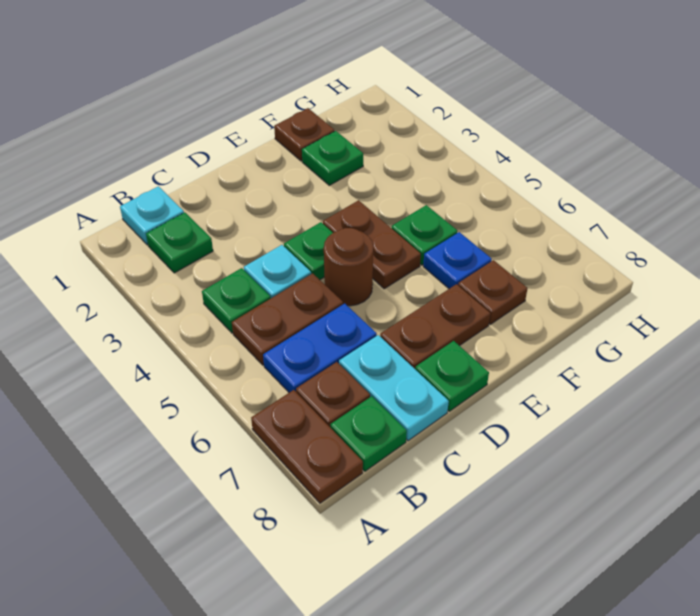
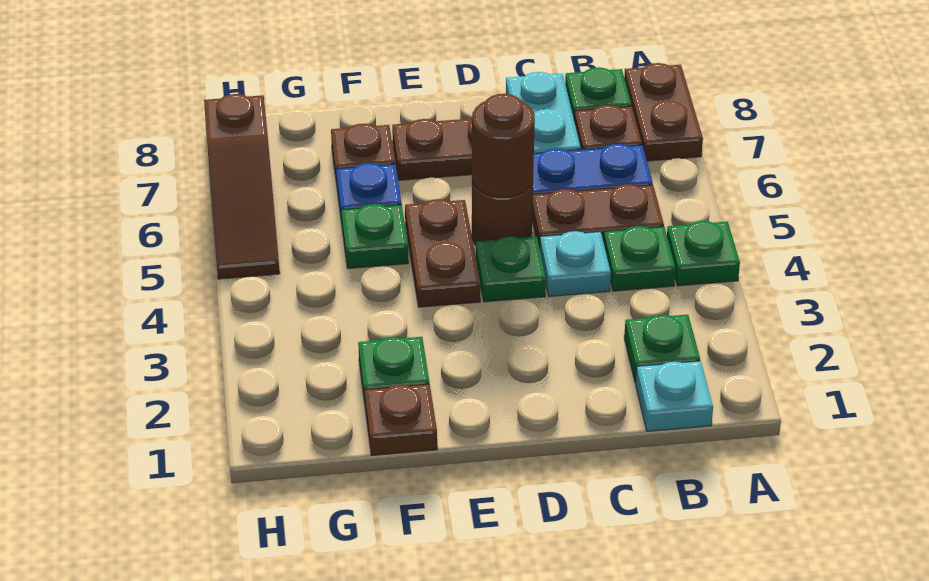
none -> brown 1x1 round brick [472,94,535,197]
green 1x1 plate [415,341,489,411] -> green 1x1 plate moved to [667,221,740,286]
none -> brown 1x3 slope [204,94,280,279]

